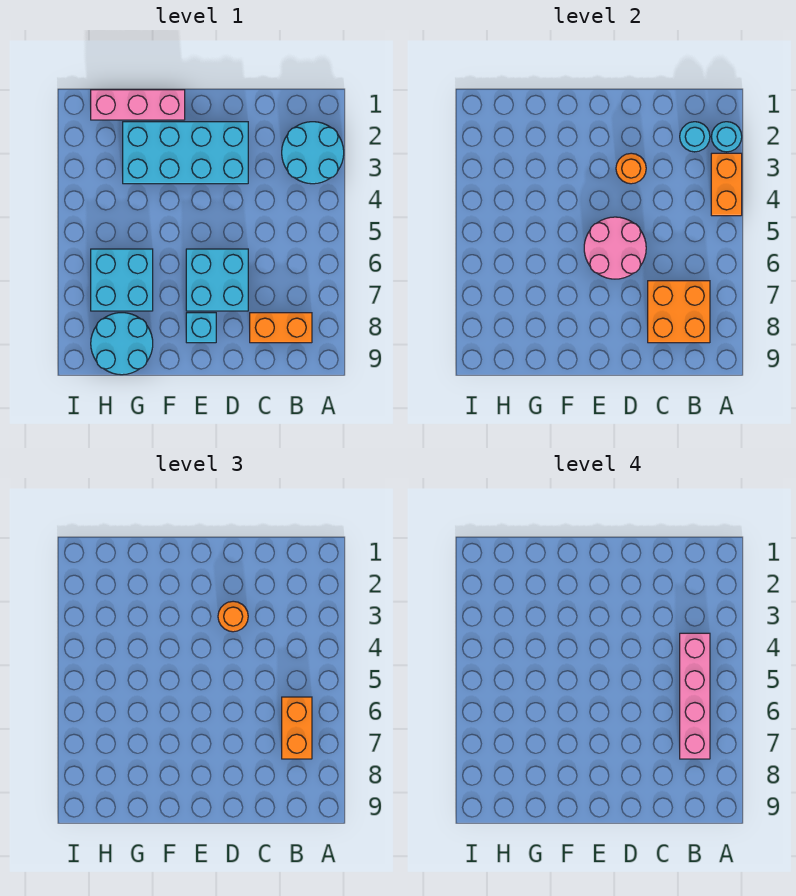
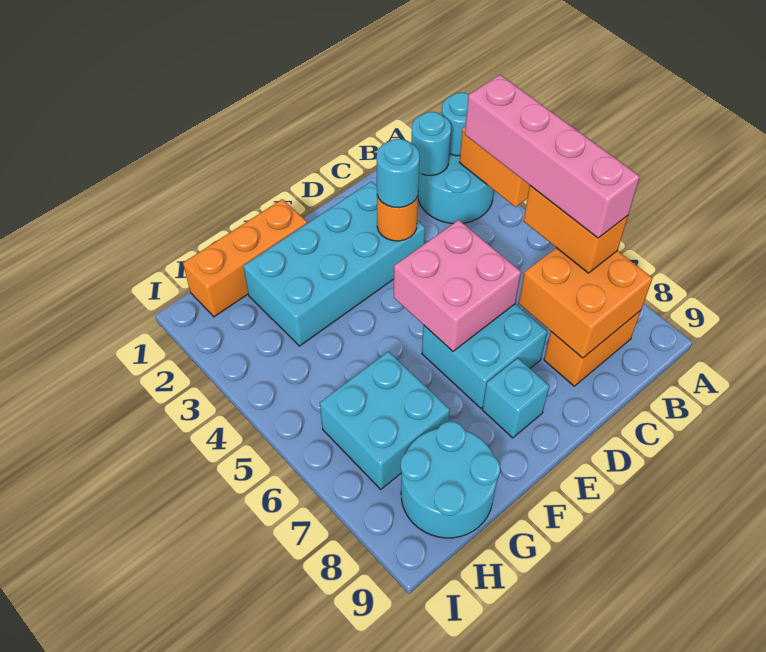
orange 1x1 round brick [218,601,248,632] -> cyan 1x1 round brick [377,139,420,208]
pink 2x2 round brick [584,217,646,279] -> pink 2x2 brick [394,220,521,351]
pink 1x3 brick [91,90,185,120] -> orange 1x3 brick [183,199,307,317]

